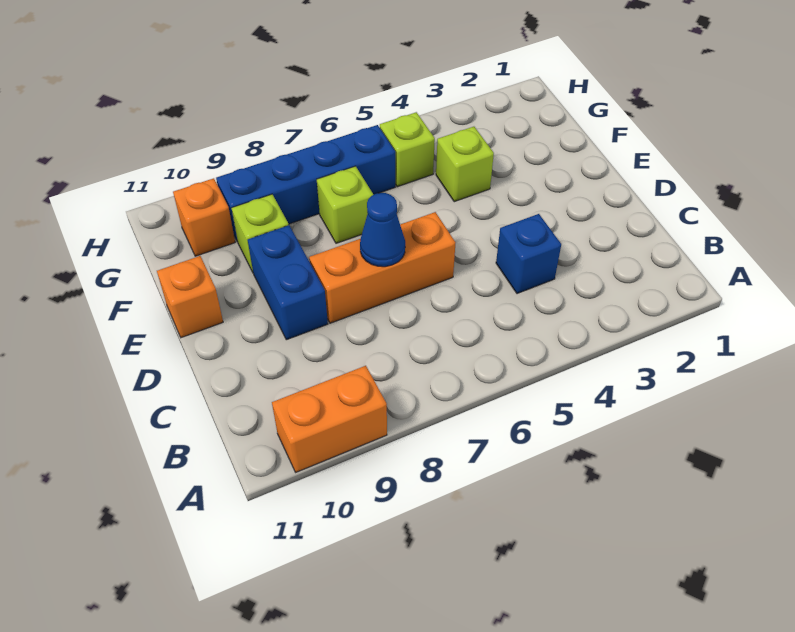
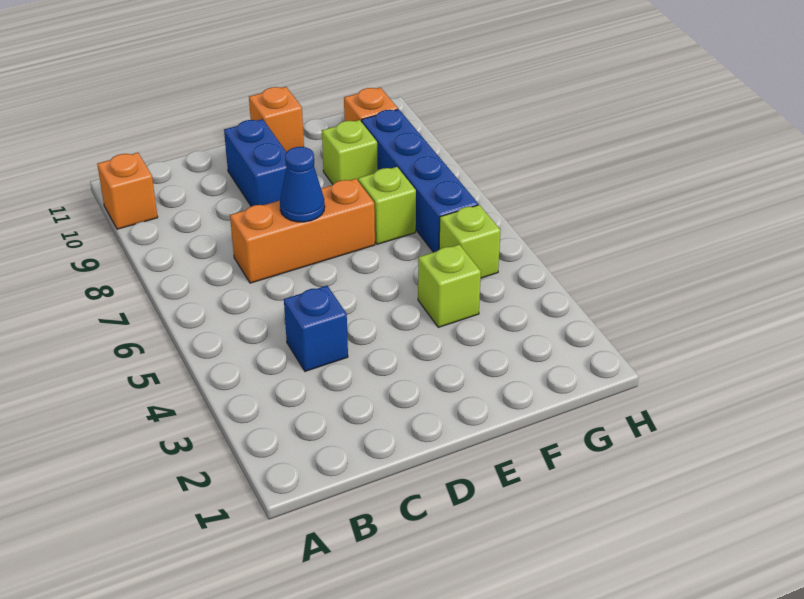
orange 1x2 brick [272,366,387,472] -> orange 1x1 brick [97,153,158,229]
orange 1x3 brick [309,212,456,323] -> orange 1x3 brick turned to [230,179,375,283]
blue 1x2 brick [248,225,328,340] -> blue 1x2 brick turned to [224,119,286,206]

